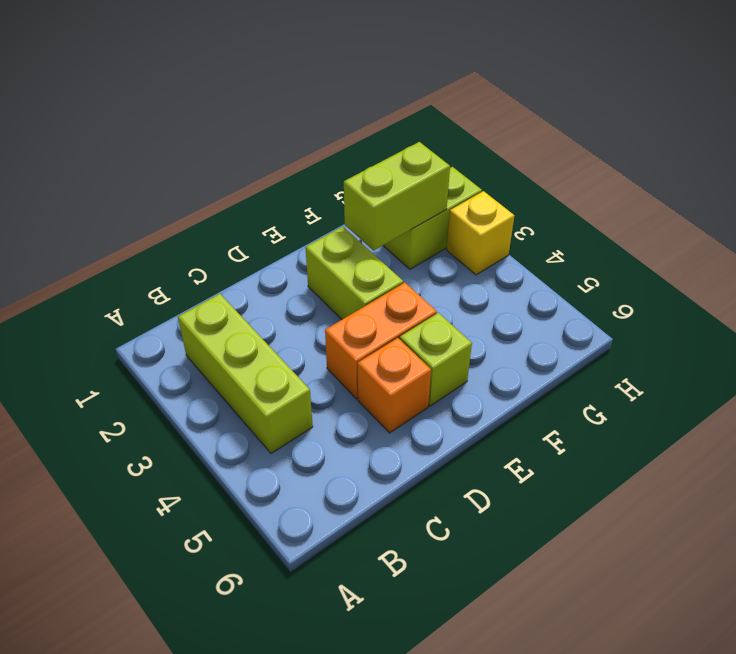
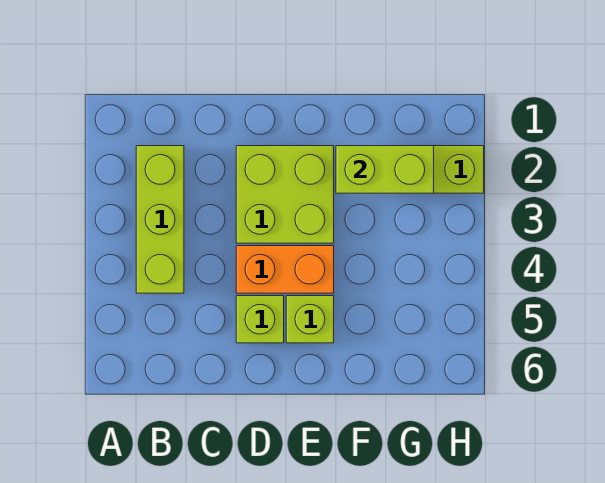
orange 1x1 brick [358,338,431,433] -> lime 1x1 brick [236,296,284,343]
lime 1x2 brick [305,227,403,319] -> lime 2x2 brick [236,146,334,243]
yellow 1x1 brick [447,191,514,275] -> none

